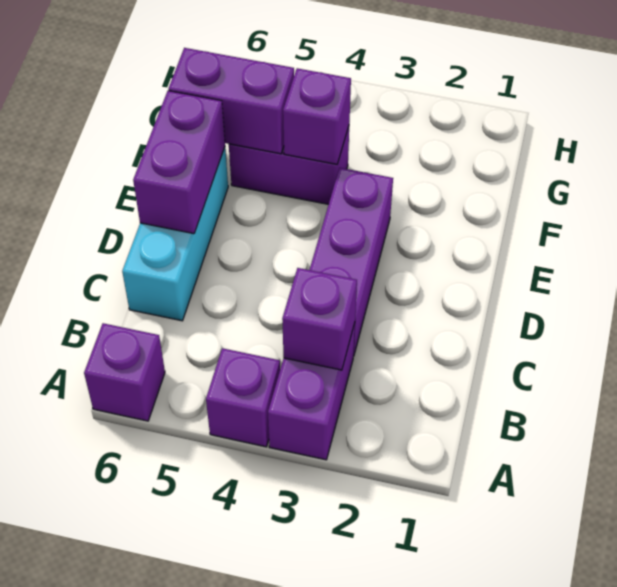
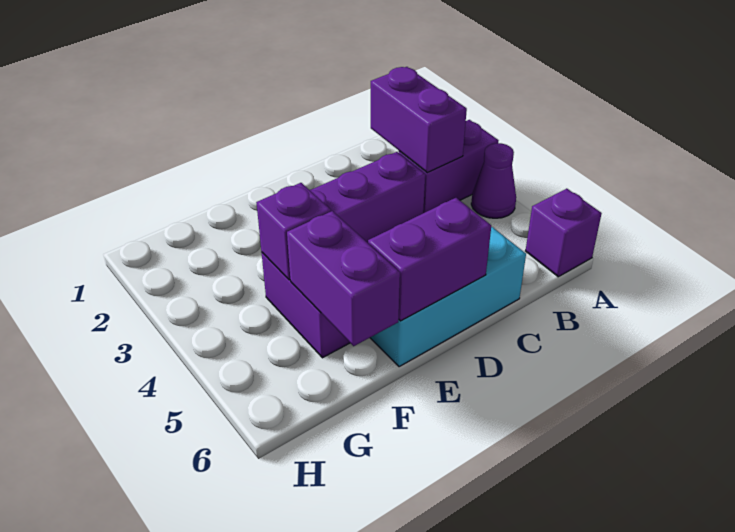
purple 1x1 brick [206,348,280,447] -> purple 1x1 cone [471,143,516,218]
purple 1x1 brick [282,268,357,370] -> purple 1x2 brick [371,67,467,172]

